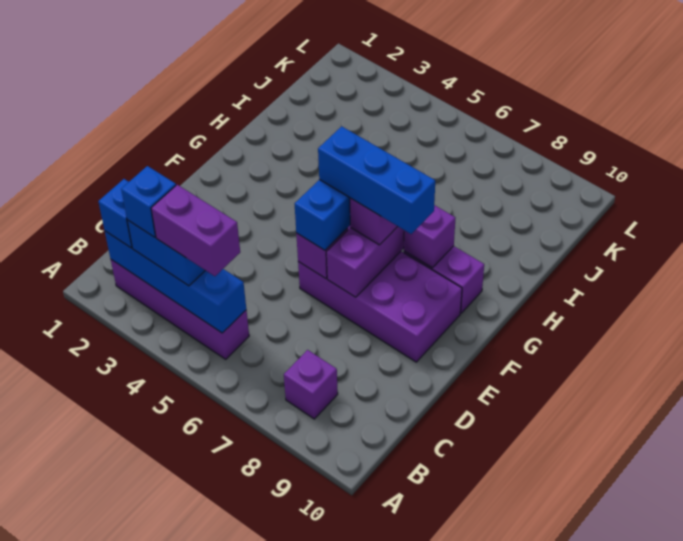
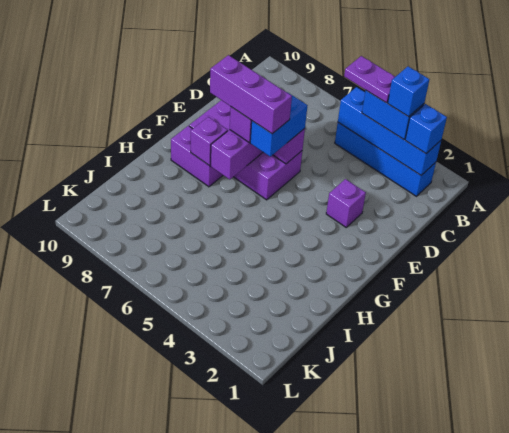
purple 1x4 brick [111,260,249,359] -> blue 1x4 brick [335,123,436,196]
purple 1x2 brick [151,185,240,276] -> purple 1x2 plate [344,56,395,103]
purple 1x1 brick [284,350,338,419] -> purple 1x1 brick moved to [326,179,366,227]
blue 1x3 brick [318,126,435,234] -> purple 1x3 brick [210,55,292,134]

